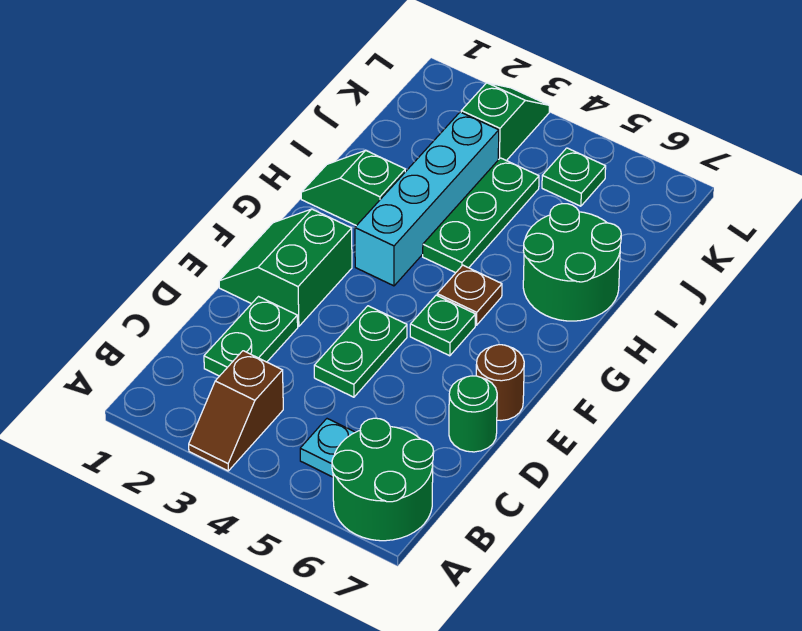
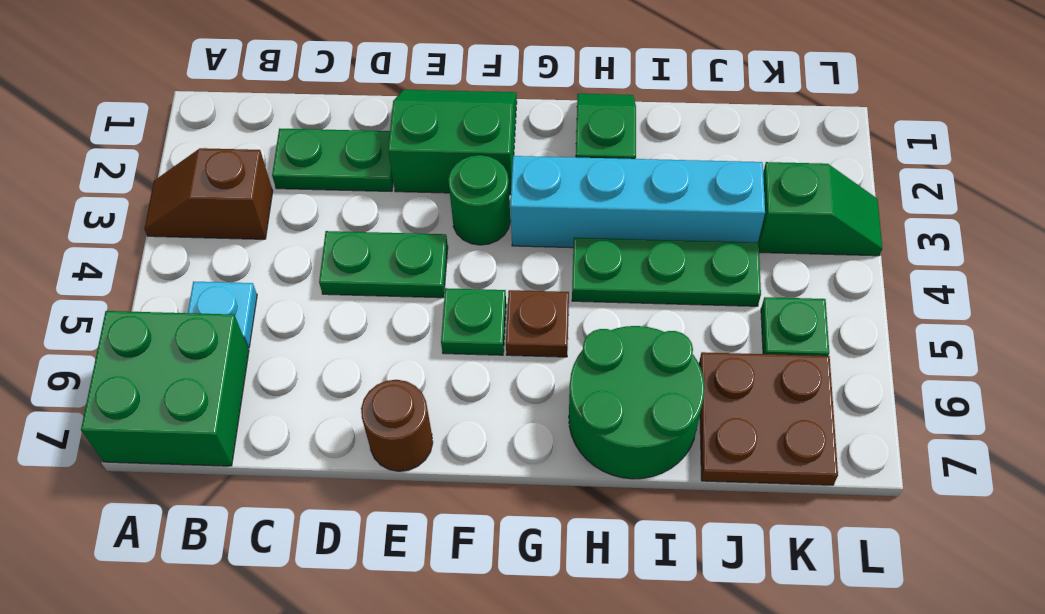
green 2x2 round brick [332,418,434,541] -> green 2x2 brick [81,311,249,466]
green 1x1 round brick [449,376,497,452] -> green 1x1 round brick moved to [448,155,510,245]
none -> brown 2x2 plate [699,352,838,485]

